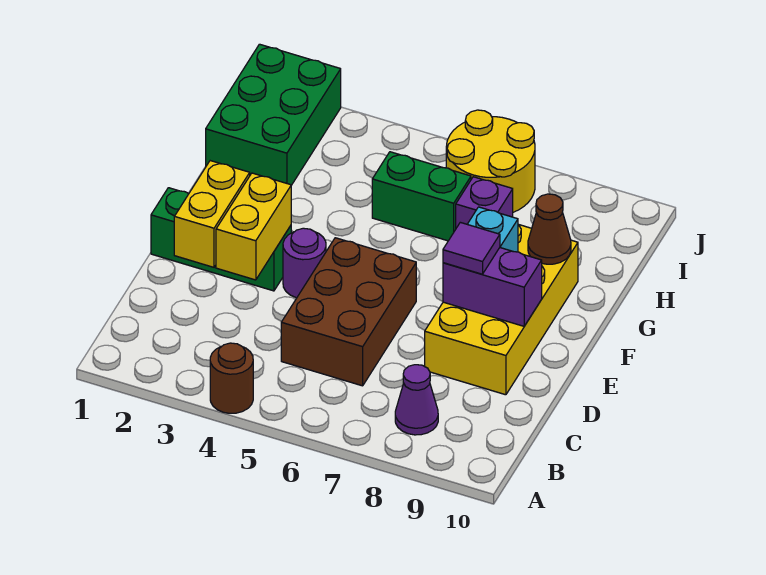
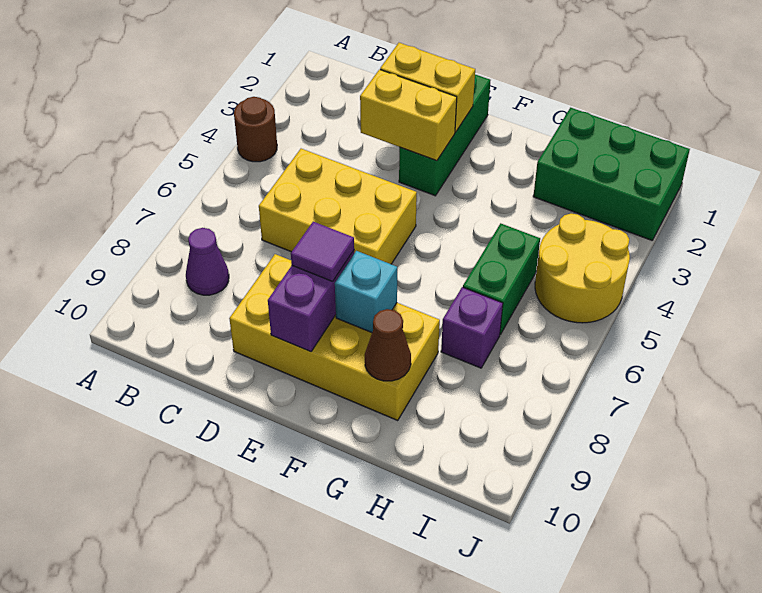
brown 2x3 brick [281,238,416,386] -> yellow 2x3 brick [259,148,417,264]
purple 1x1 round brick [283,228,326,298] -> none
yellow 2x2 round brick [446,110,535,212] -> yellow 2x2 round brick moved to [535,214,630,323]

